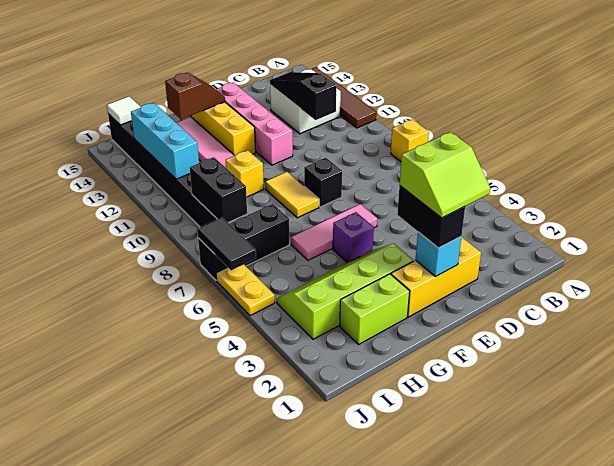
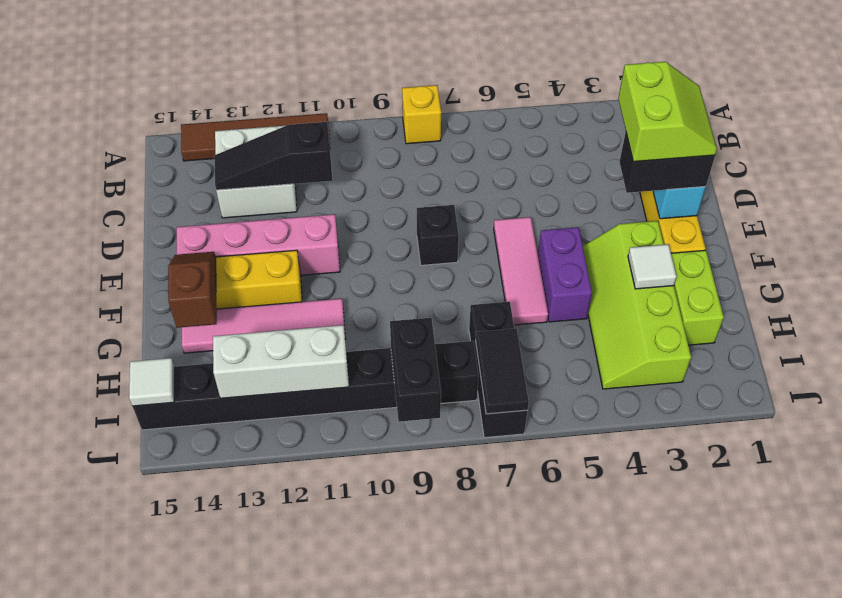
purple 1x1 brick [333,212,374,263] -> purple 1x2 brick [538,227,592,322]
yellow 1x2 tile [265,172,319,218] -> none
none -> white 1x1 tile [628,244,677,289]
yellow 1x1 brick [226,150,264,197] -> none
black 1x2 brick [190,157,247,223] -> black 1x2 brick turned to [390,318,441,422]
cyan 1x3 brick [131,103,199,179] -> white 1x3 brick [213,325,349,398]
yellow 1x2 plate [216,265,275,316] -> none
black 1x2 tile [197,218,256,270] -> black 1x2 tile turned to [476,328,529,414]

